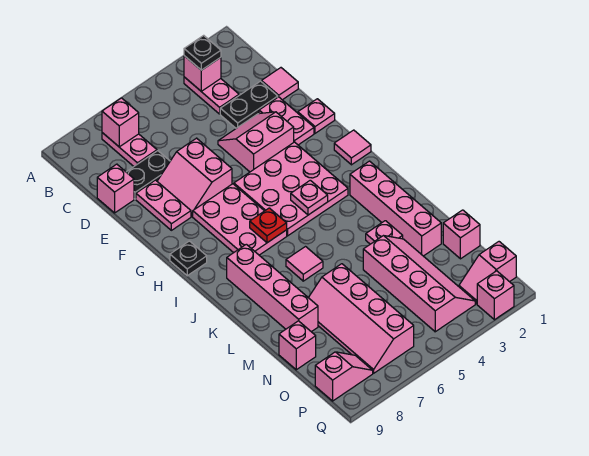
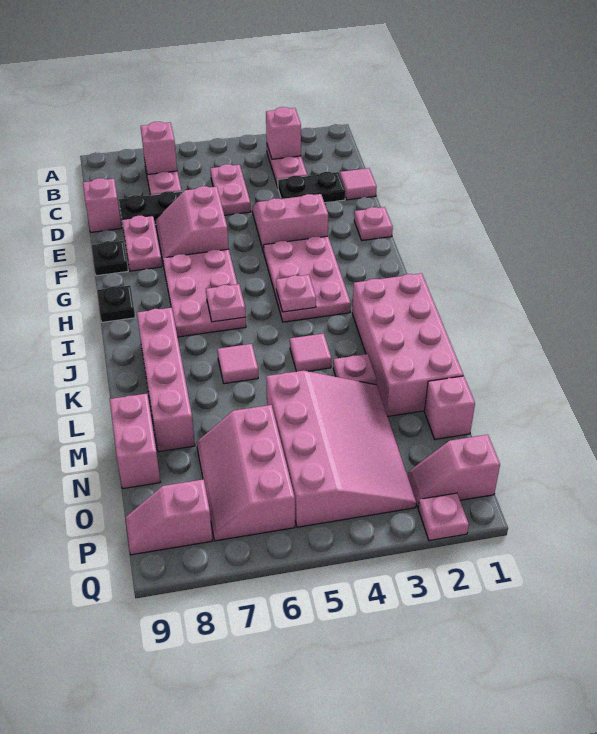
black 1x1 plate [184,35,221,70] -> black 1x1 plate moved to [92,241,128,276]
pink 1x2 plate [259,97,314,145] -> pink 1x2 plate moved to [210,164,251,215]
pink 3x3 plate [234,142,348,236] -> pink 2x3 plate [264,236,351,322]
pink 1x1 tile [334,130,371,165] -> pink 1x1 tile moved to [290,334,331,371]
red 1x1 plate [250,208,287,243] -> pink 1x1 plate [206,284,246,322]
pink 1x4 brick [350,161,441,256] -> pink 2x4 brick [352,273,463,416]
pink 2x4 slope [363,236,475,332] -> pink 3x4 slope [266,371,416,527]
pink 2x4 slope [308,264,414,373] -> pink 2x3 slope [197,405,295,541]
pink 1x1 brick [279,321,316,370] -> pink 1x2 brick [110,394,160,489]
pink 1x2 slope [315,352,373,401] -> pink 1x2 slope turned to [126,479,212,555]
pink 1x1 brick [477,271,514,320] -> pink 1x1 plate [418,493,469,541]

